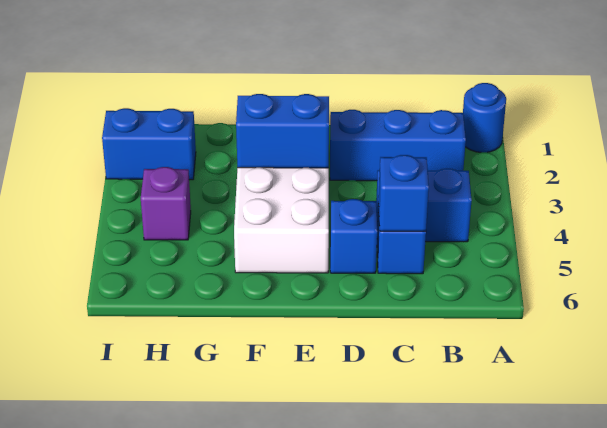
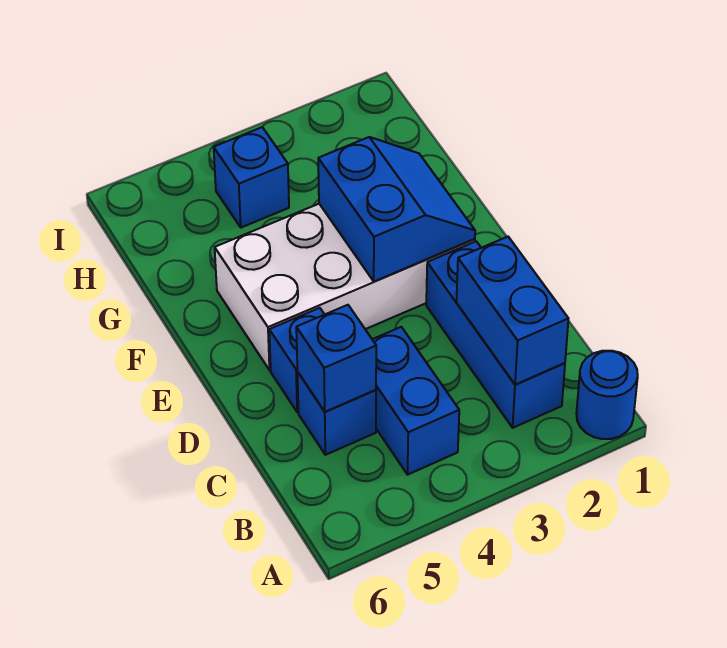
blue 1x2 brick [102,108,196,180] -> blue 1x2 brick moved to [456,237,569,385]
purple 1x1 brick [141,167,191,240] -> blue 1x1 brick [214,127,289,228]

